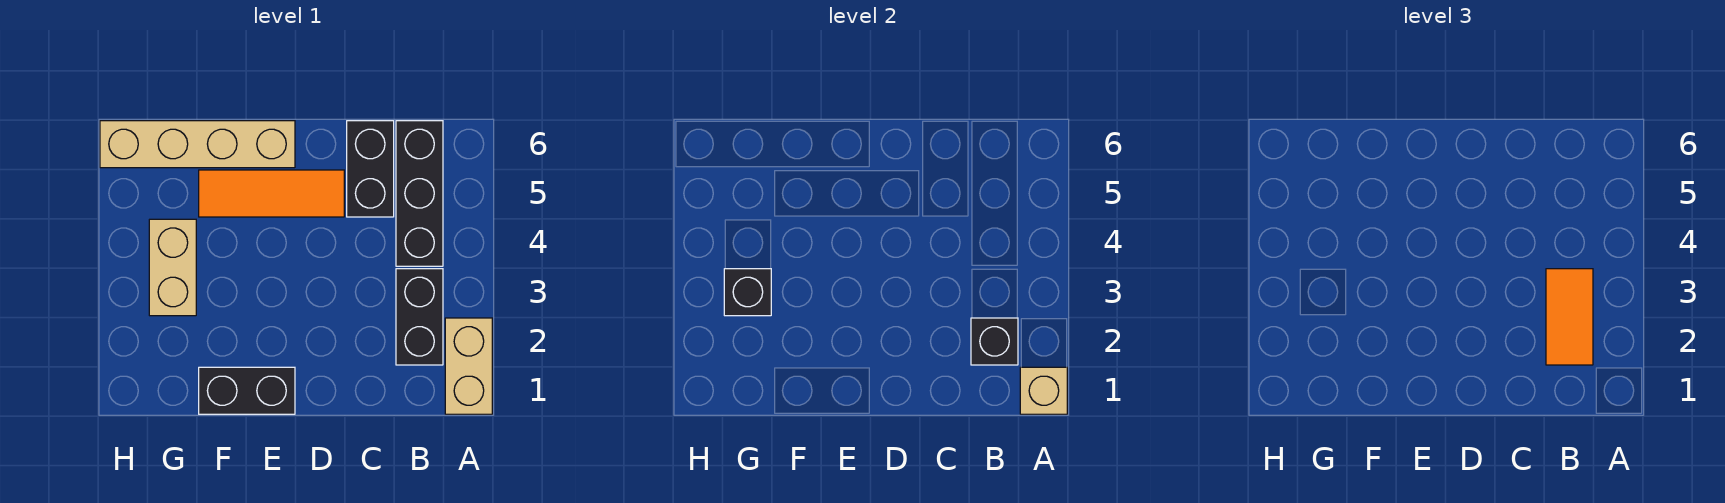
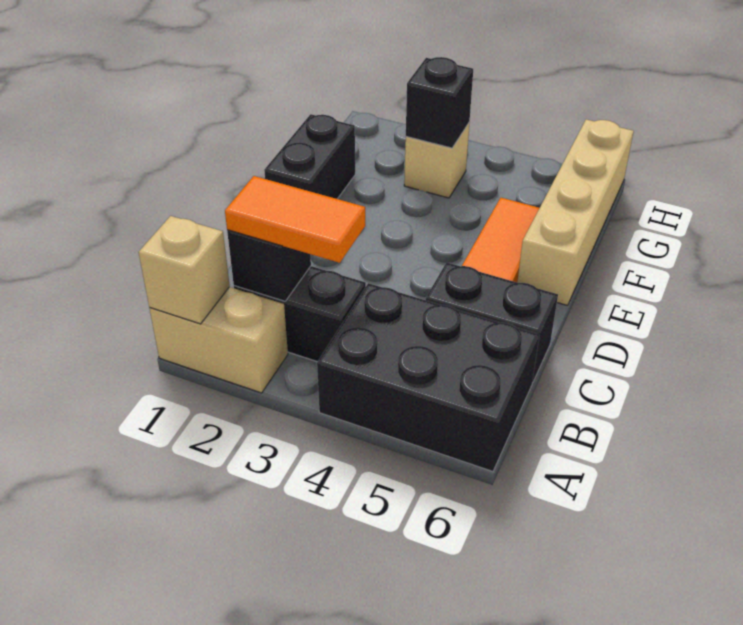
black 1x3 brick [396,121,443,266] -> black 2x3 brick [317,283,539,472]
tan 1x2 brick [149,219,196,316] -> tan 1x1 brick [404,123,469,198]

